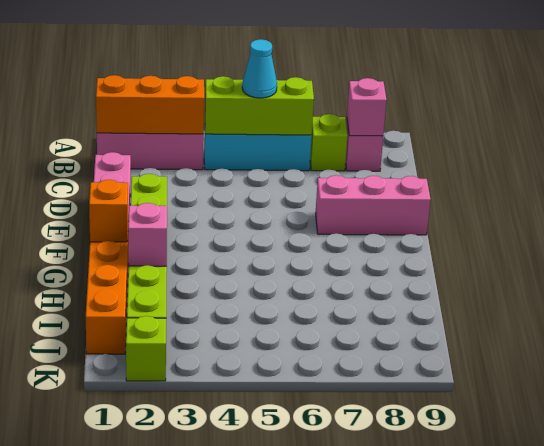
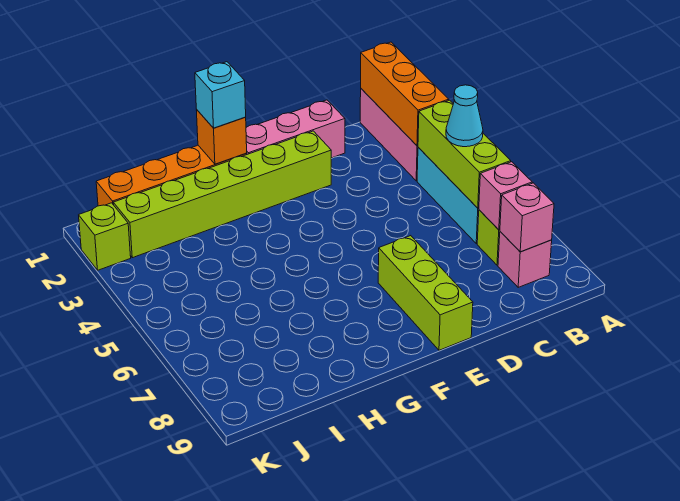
pink 1x3 brick [316,175,431,235] -> lime 1x3 brick [378,236,473,350]
none -> cyan 1x1 brick [195,62,246,128]
pink 1x1 brick [128,203,167,266] -> pink 1x1 brick moved to [479,162,532,230]

